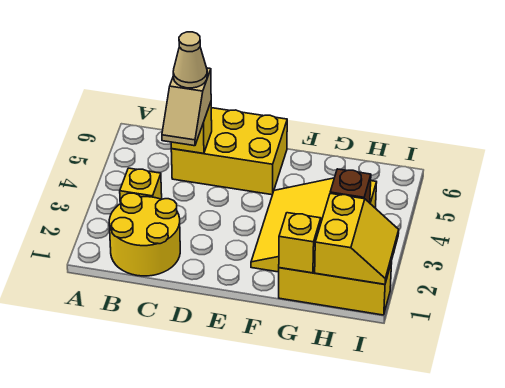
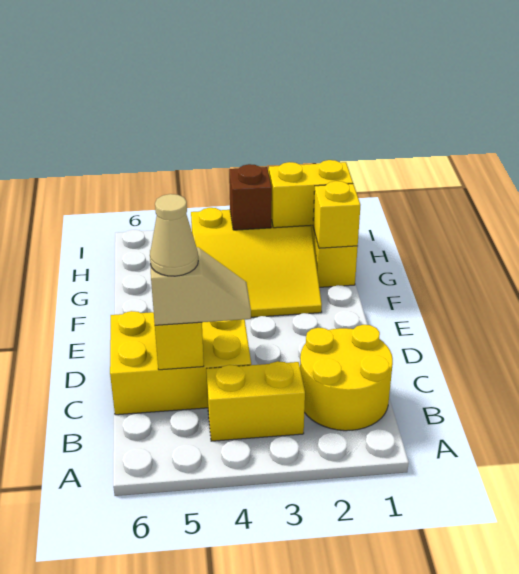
yellow 1x1 brick [120,168,162,204] -> yellow 1x2 brick [206,361,305,441]
yellow 2x3 brick [171,108,287,195] -> yellow 2x3 brick turned to [110,311,251,415]

